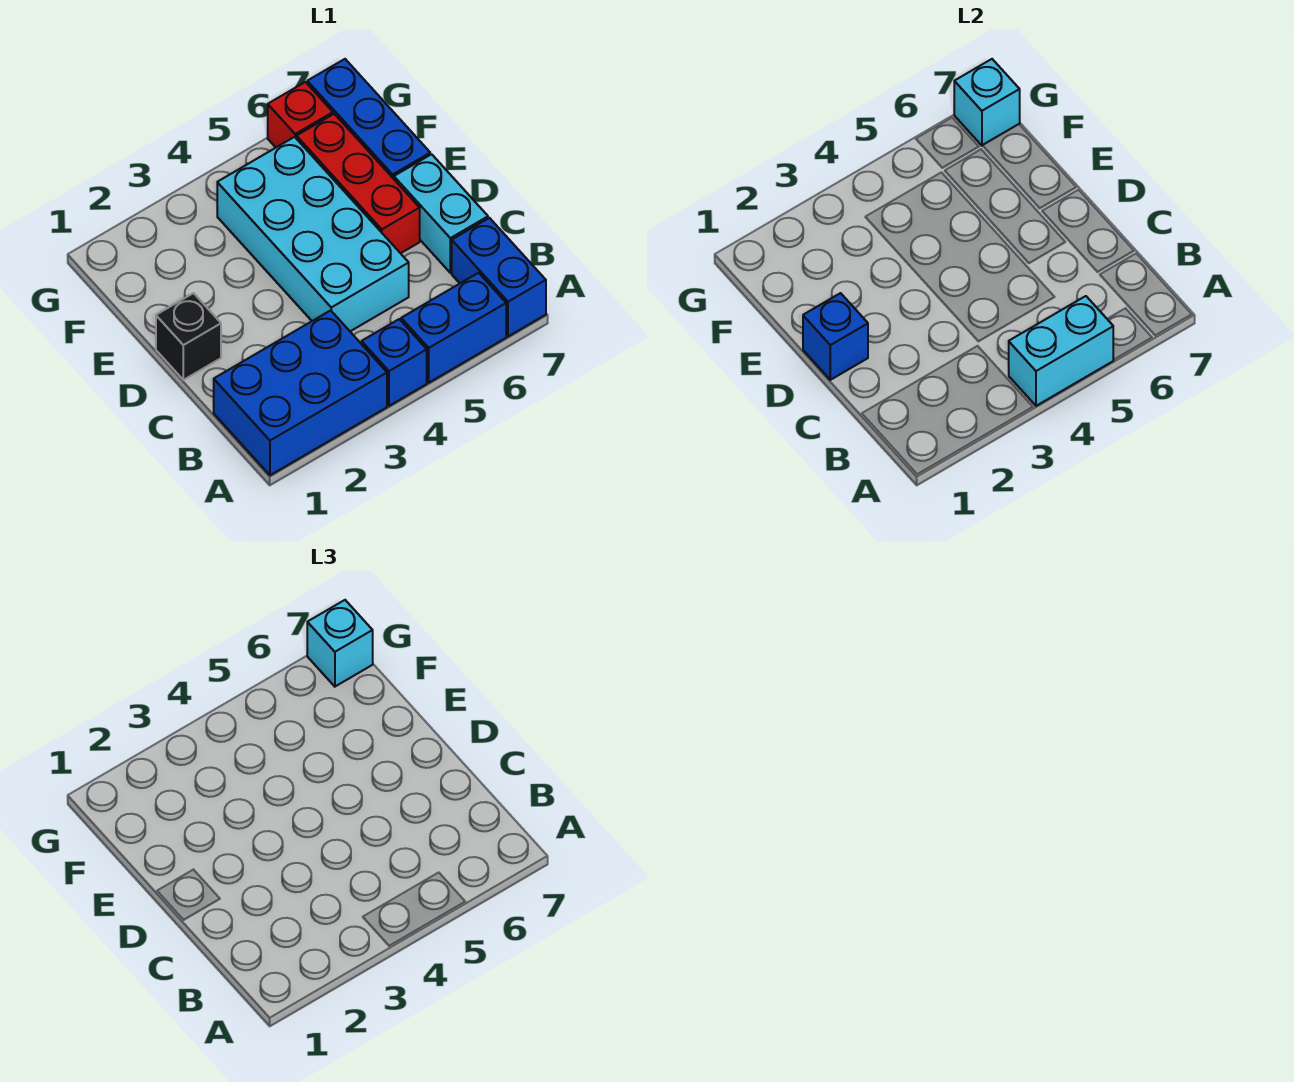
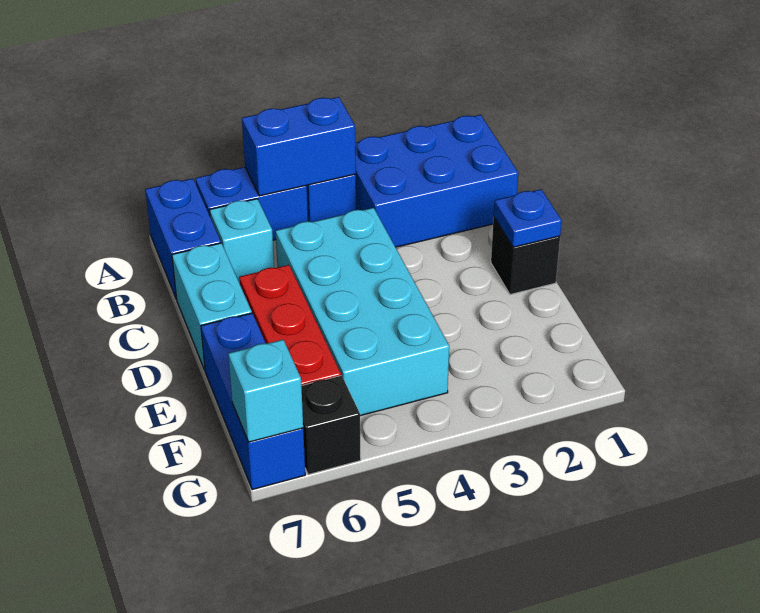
cyan 1x2 brick [1009,296,1113,406] -> blue 1x2 brick [242,97,356,196]
blue 1x1 brick [803,293,868,380] -> blue 1x1 plate [494,189,562,247]
red 1x1 brick [268,82,333,147] -> black 1x1 brick [301,376,361,475]
cyan 1x1 brick [307,600,373,687] -> cyan 1x1 brick moved to [210,199,274,283]

